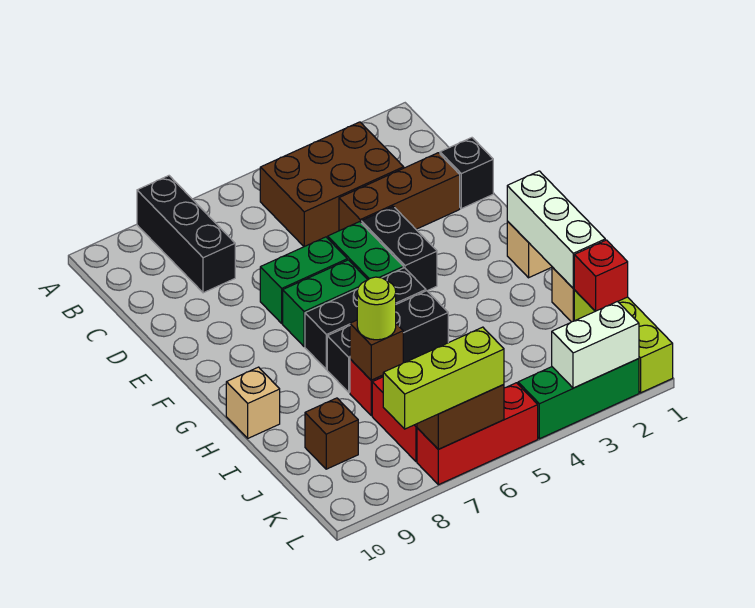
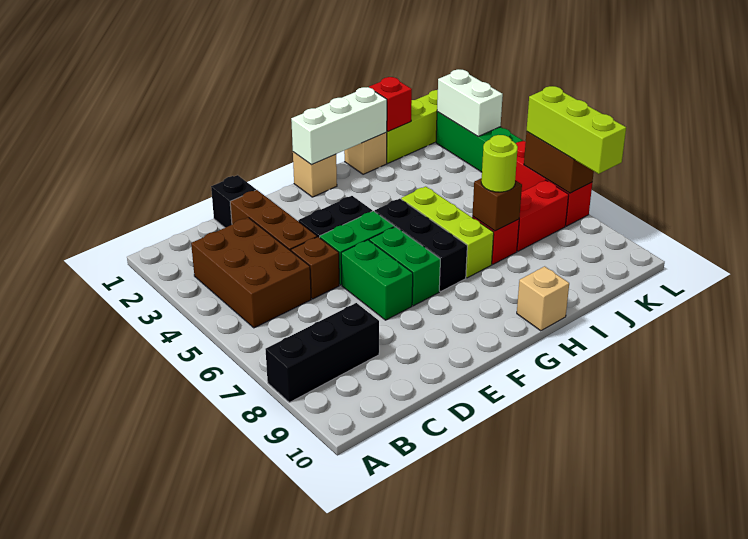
black 1x3 brick [327,291,448,392] -> lime 1x3 brick [401,187,494,278]
brown 1x1 brick [305,398,358,469] -> brown 1x1 brick moved to [291,237,339,299]

